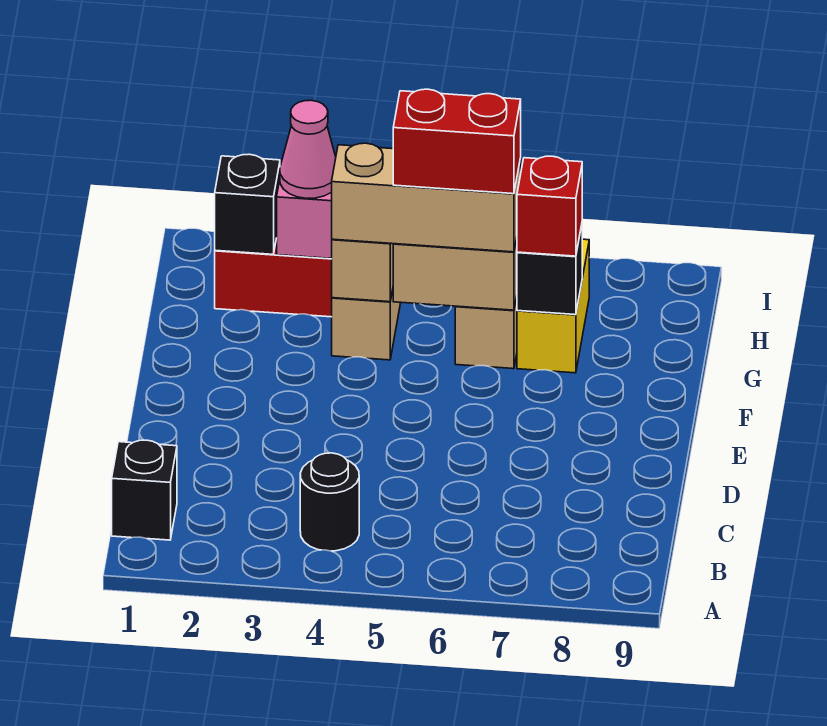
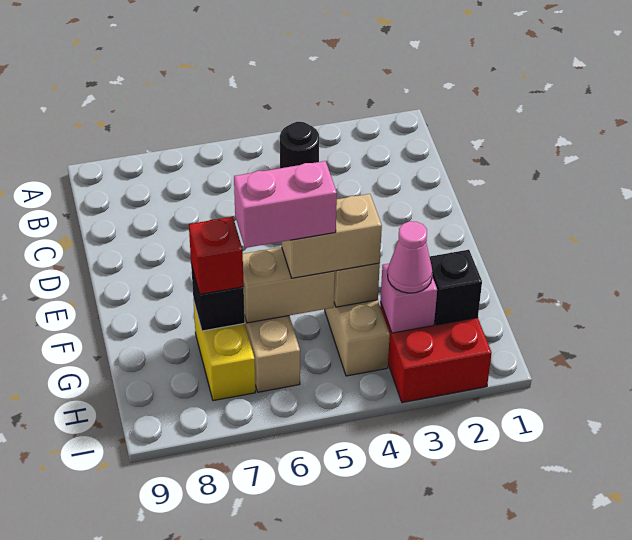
black 1x1 brick [112,440,177,540] -> none
tan 1x3 brick [332,143,521,252] -> tan 1x2 brick [282,194,382,278]
red 1x2 brick [393,89,521,194] -> pink 1x2 brick [234,161,337,248]

